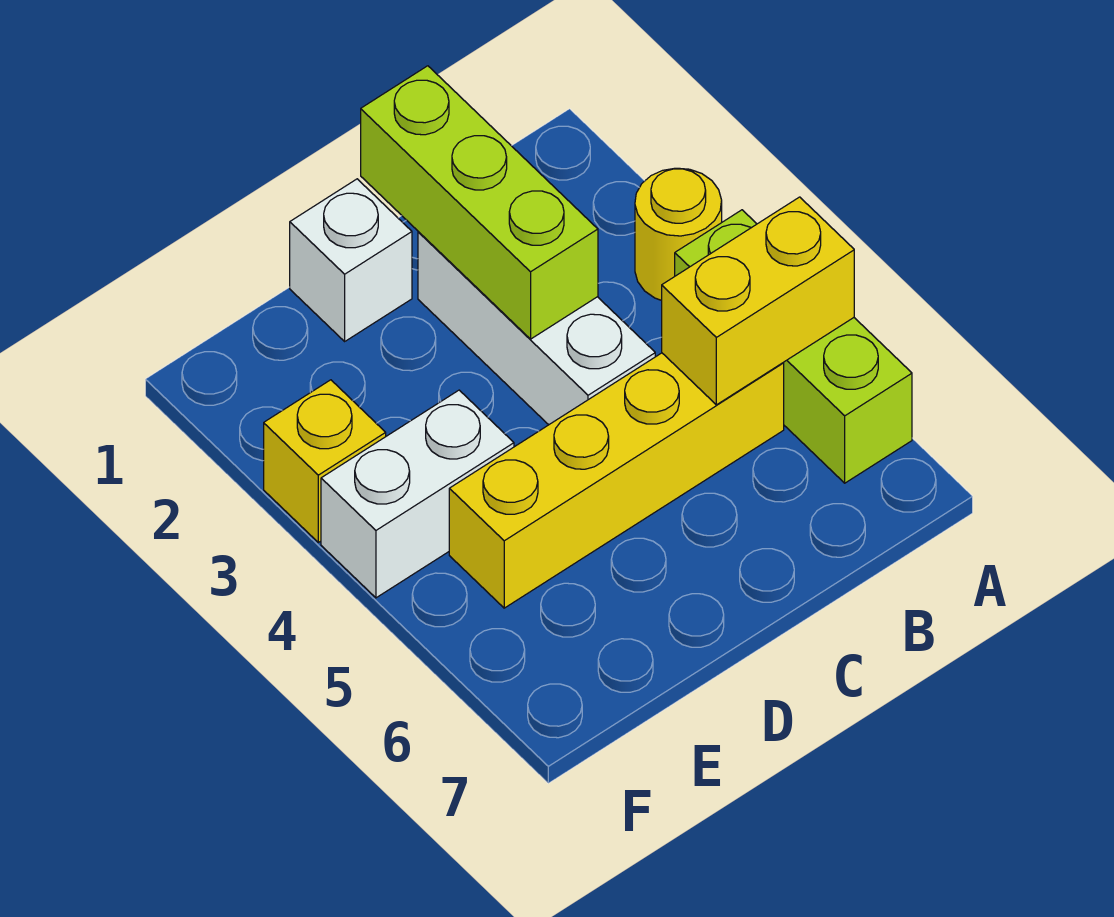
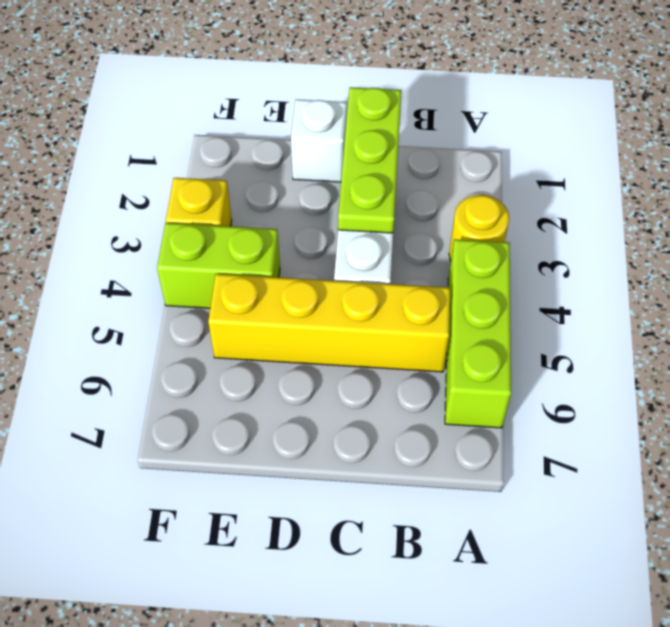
yellow 1x2 brick [662,197,854,405] -> none
lime 1x3 brick [361,66,598,339] -> lime 1x3 plate [338,87,401,233]
white 1x2 brick [321,390,514,598] -> lime 1x2 brick [157,223,280,308]

